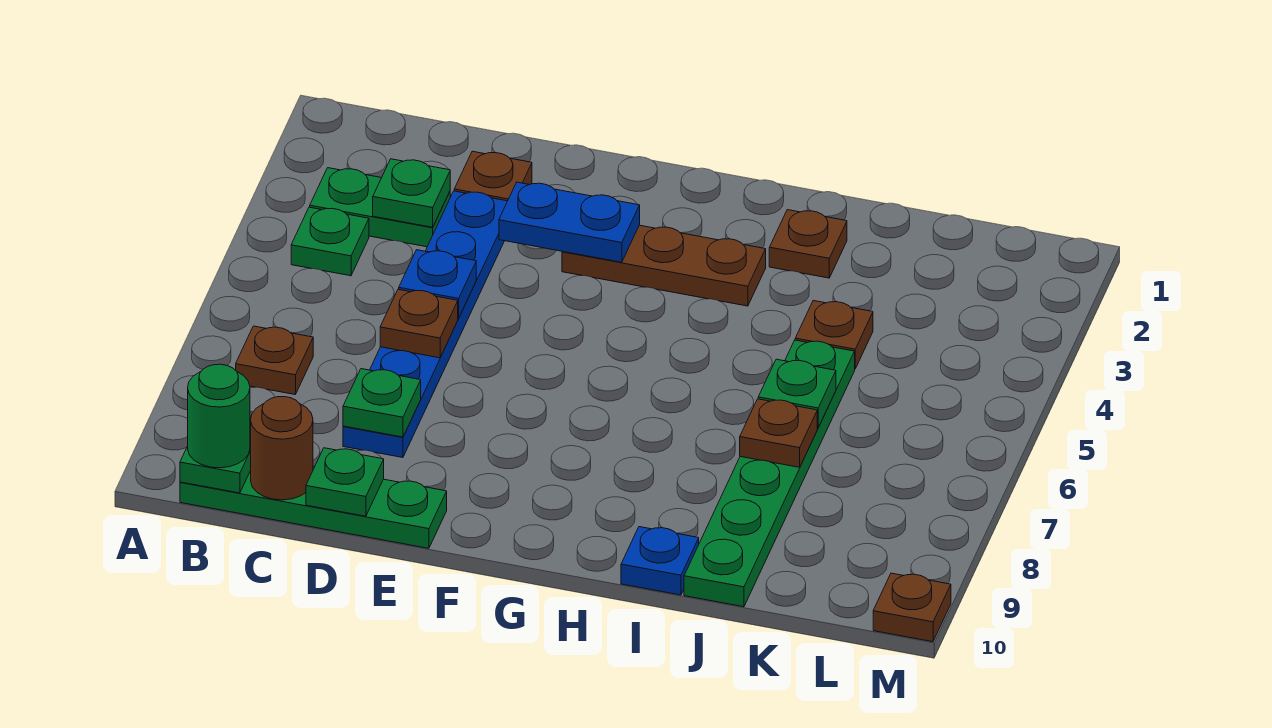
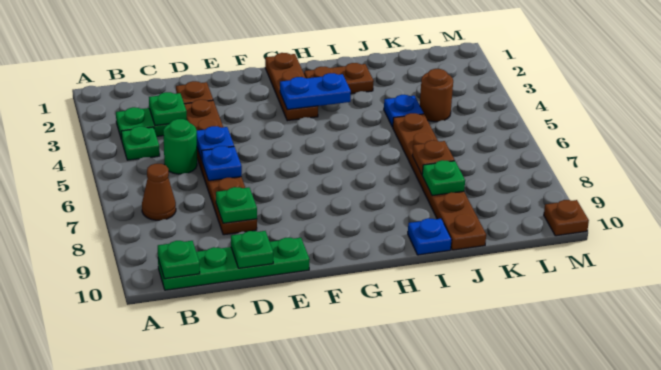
brown 1x1 plate [236,326,313,394] -> brown 1x1 cone [142,163,176,220]
green 1x1 round brick [188,364,250,468] -> green 1x1 round brick moved to [163,119,197,174]
brown 1x1 round brick [251,397,313,500] -> brown 1x1 round brick moved to [420,69,453,122]
blue 1x6 plate [343,191,507,458] -> brown 1x6 plate [184,100,257,235]
brown 1x1 plate [380,289,458,358] -> blue 1x1 plate [202,146,242,181]
blue 1x2 plate [499,182,640,262] -> blue 1x2 plate moved to [280,73,351,110]
brown 1x3 plate [562,225,766,306] -> brown 1x3 plate turned to [265,53,318,121]
brown 1x1 plate [769,210,847,278] -> brown 1x2 plate [304,63,374,94]
brown 1x1 plate [795,301,873,369] -> blue 1x1 plate [384,95,424,127]
green 1x6 plate [684,340,855,607] -> brown 1x6 plate [393,113,486,250]
green 1x1 plate [758,359,836,428] -> green 1x1 plate moved to [422,160,465,196]

